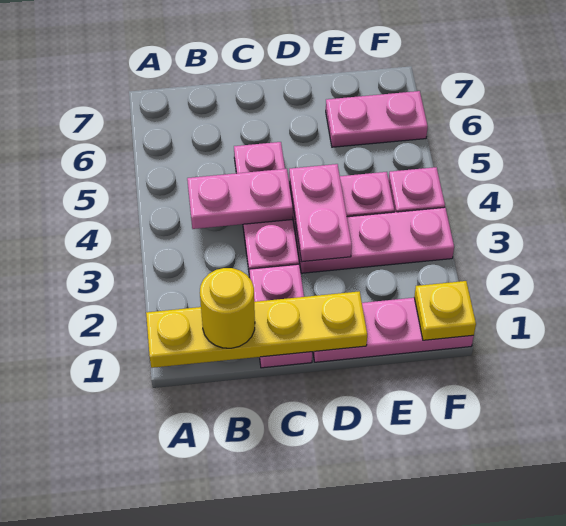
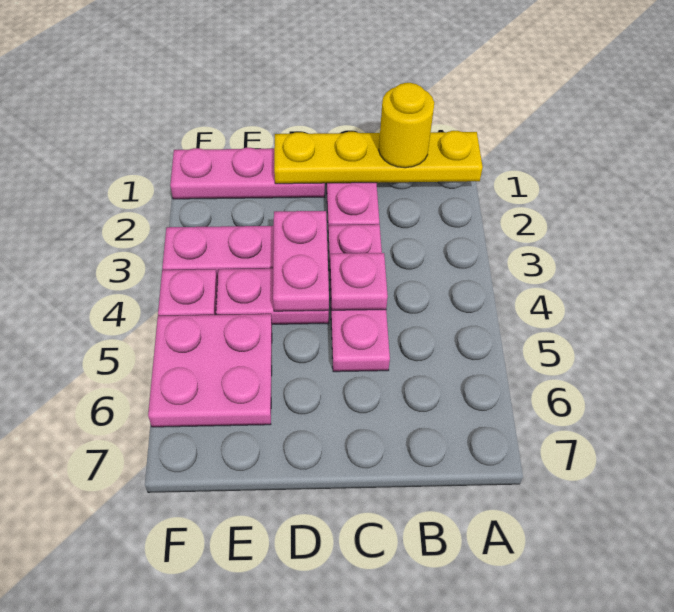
pink 1x2 plate [187,169,293,229] -> pink 1x1 plate [330,253,388,310]
pink 1x2 plate [326,91,428,147] -> pink 2x2 plate [148,314,272,427]
yellow 1x1 plate [414,281,476,340] -> none

